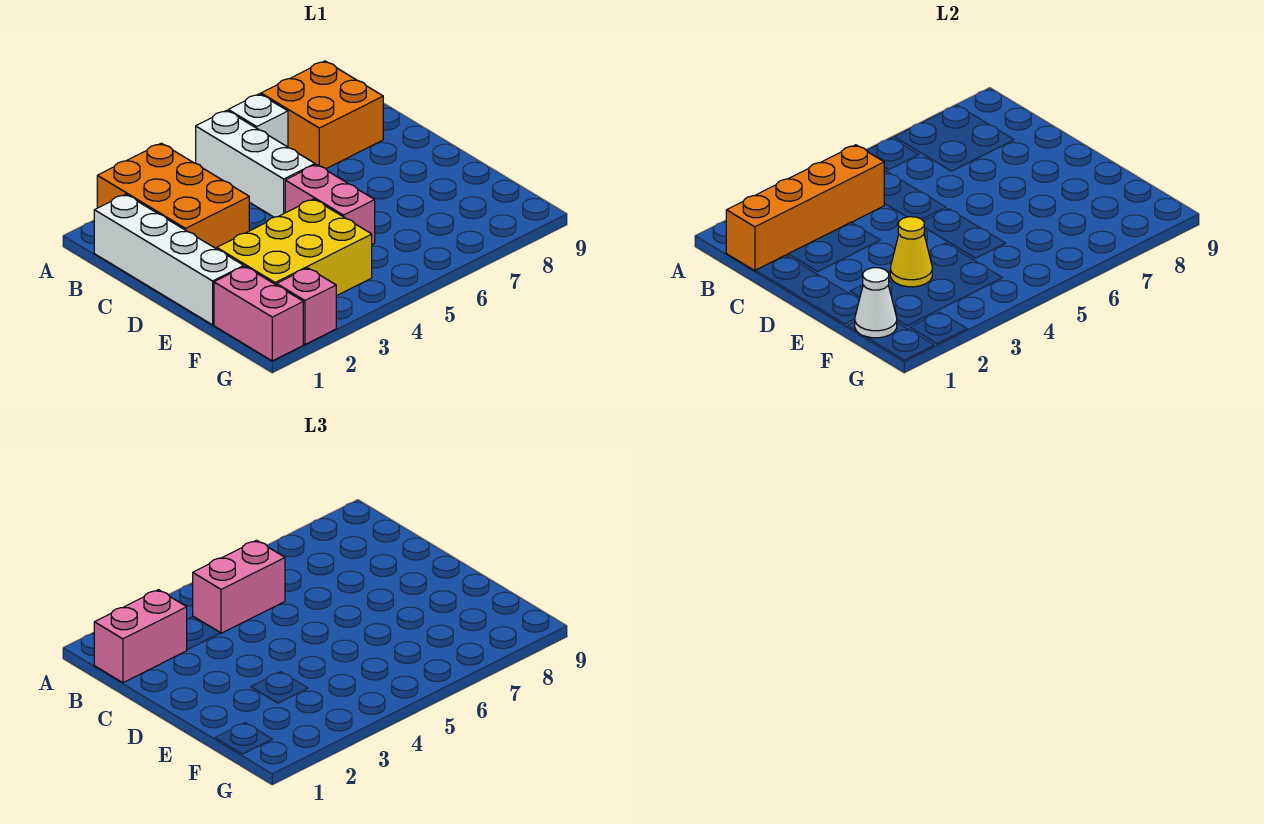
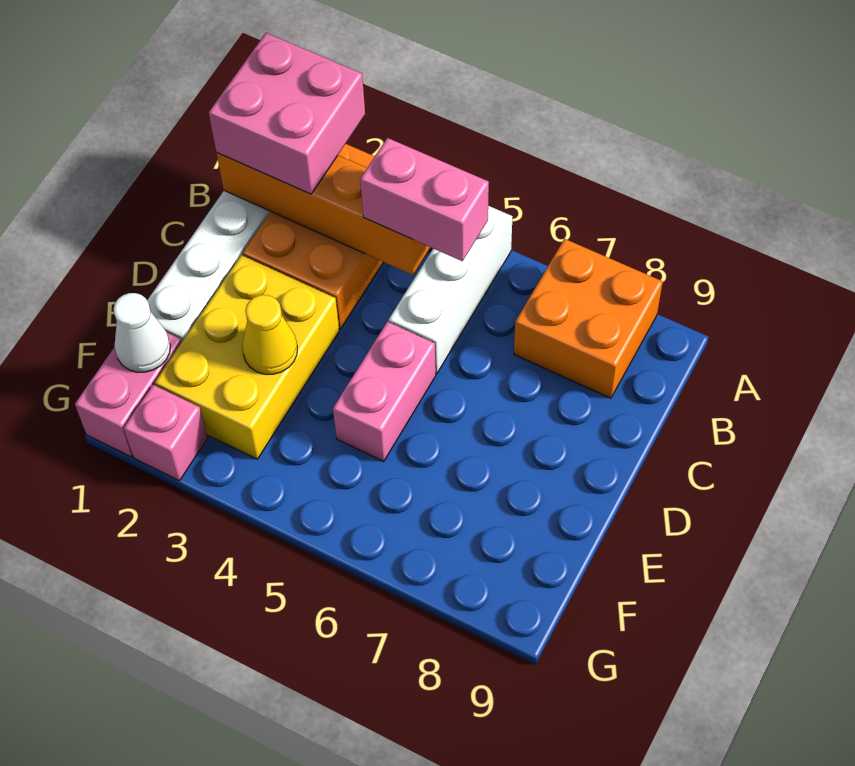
white 1x1 brick [228,94,288,147] -> none
pink 1x2 brick [94,590,187,683] -> pink 2x2 brick [209,33,365,194]
yellow 2x3 brick [217,199,372,296] -> yellow 2x3 brick turned to [155,255,339,459]

